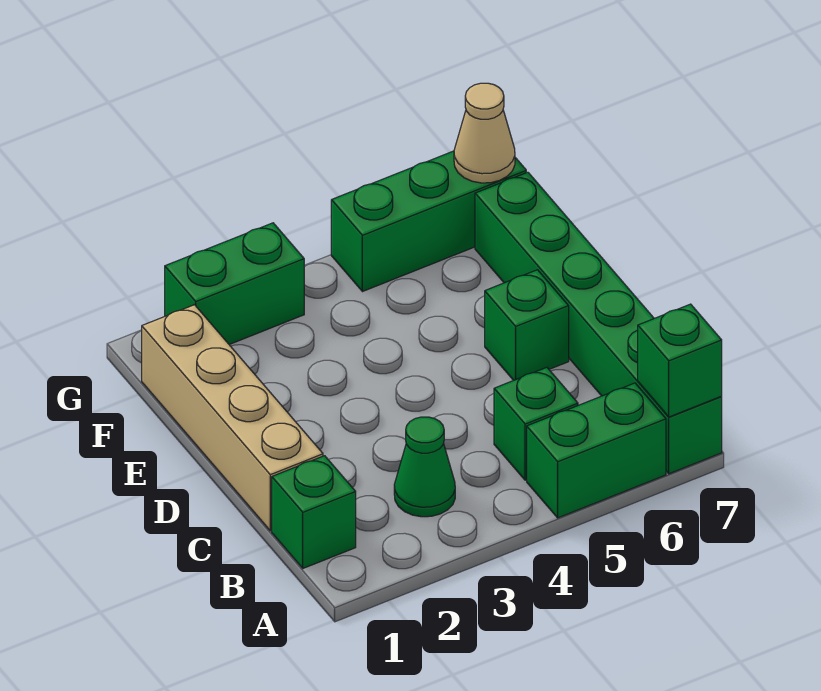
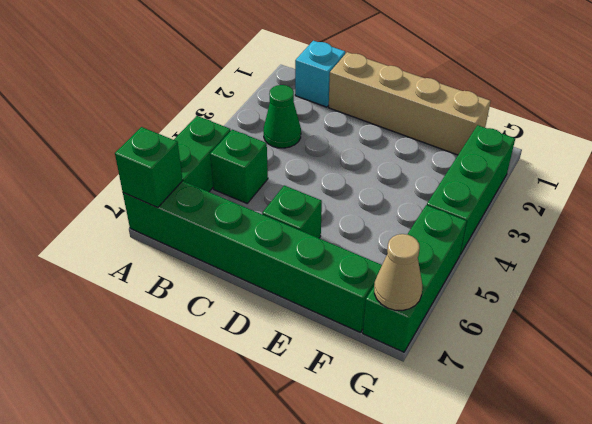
green 1x1 brick [272,456,356,568] -> cyan 1x1 brick [295,41,345,107]
green 1x2 brick [165,223,304,345] -> green 1x3 brick [427,125,515,254]

